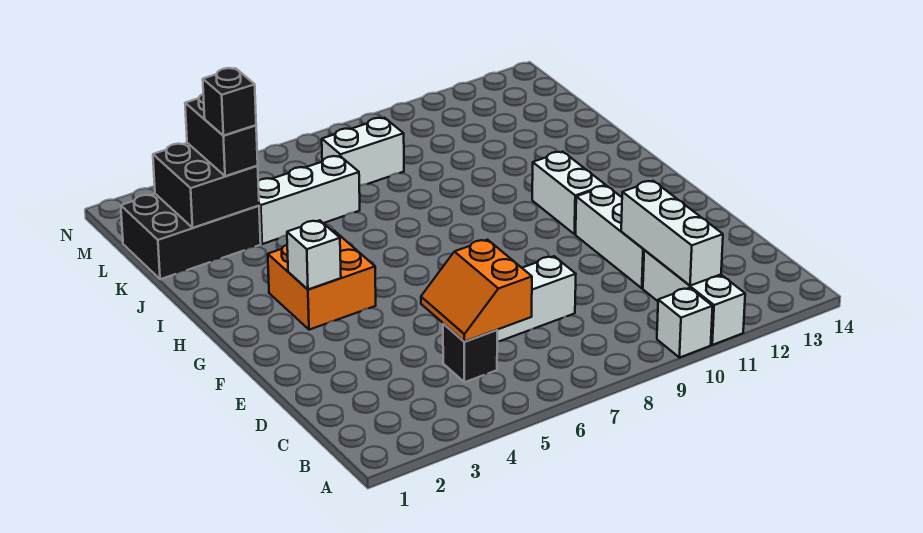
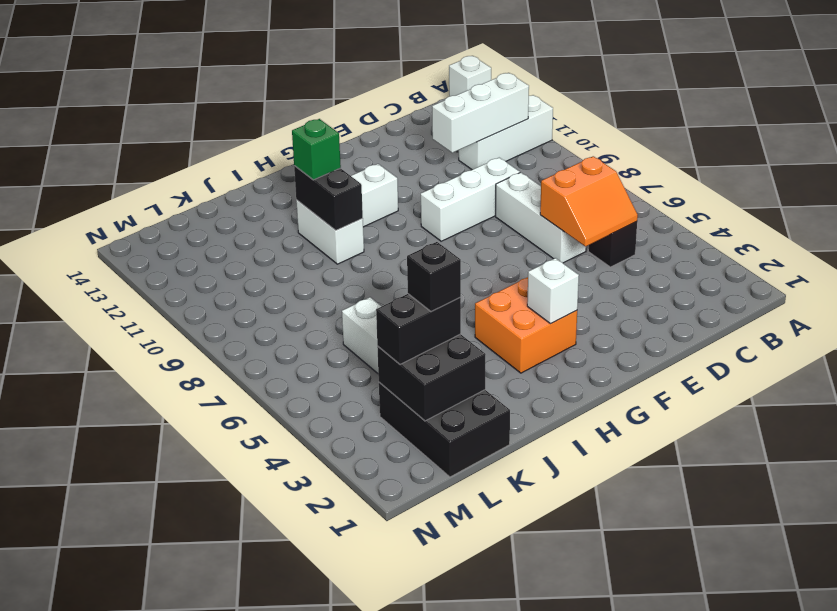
white 1x1 brick [657,288,713,358] -> white 1x1 brick moved to [449,56,491,96]
white 1x3 brick [576,186,644,288] -> white 1x3 brick moved to [421,158,520,241]
none -> black 1x2 brick [294,166,363,230]
none -> green 1x1 brick [292,119,341,180]
white 1x2 brick [322,118,404,186] -> white 1x2 brick moved to [296,200,364,264]

